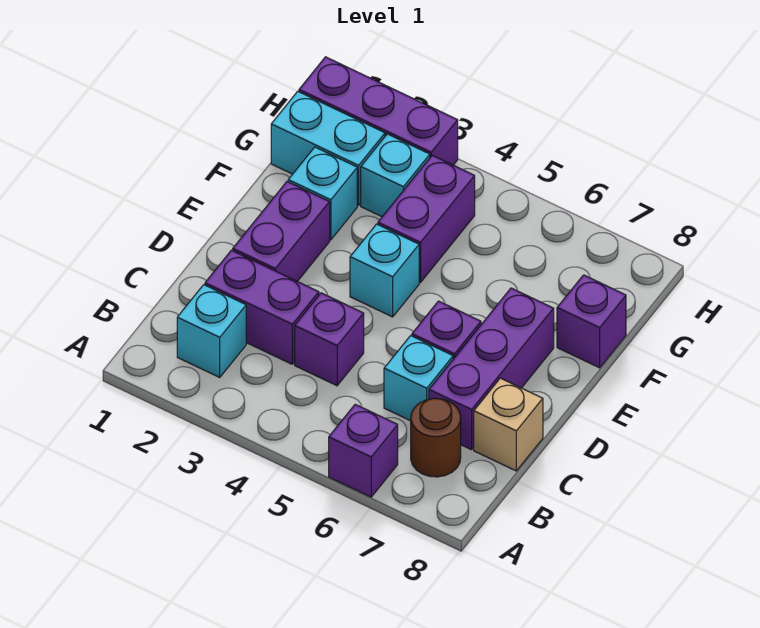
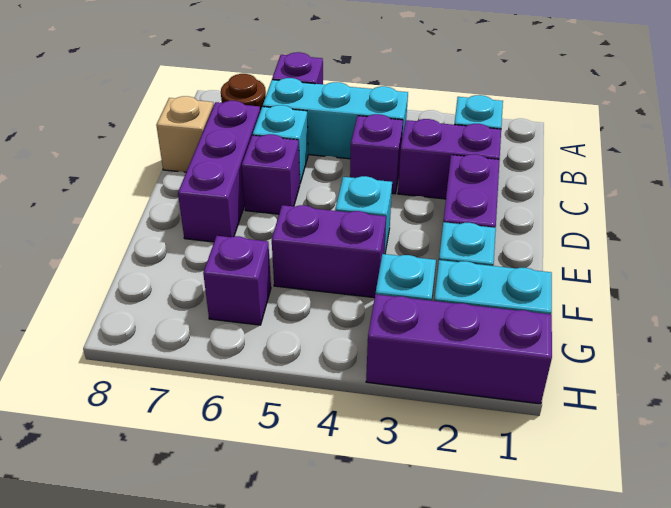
none -> cyan 1x3 brick [263,78,408,159]
purple 1x2 brick [378,155,475,283] -> purple 1x2 brick turned to [272,205,386,298]
purple 1x1 brick [557,275,626,368] -> purple 1x1 brick moved to [203,236,271,325]

